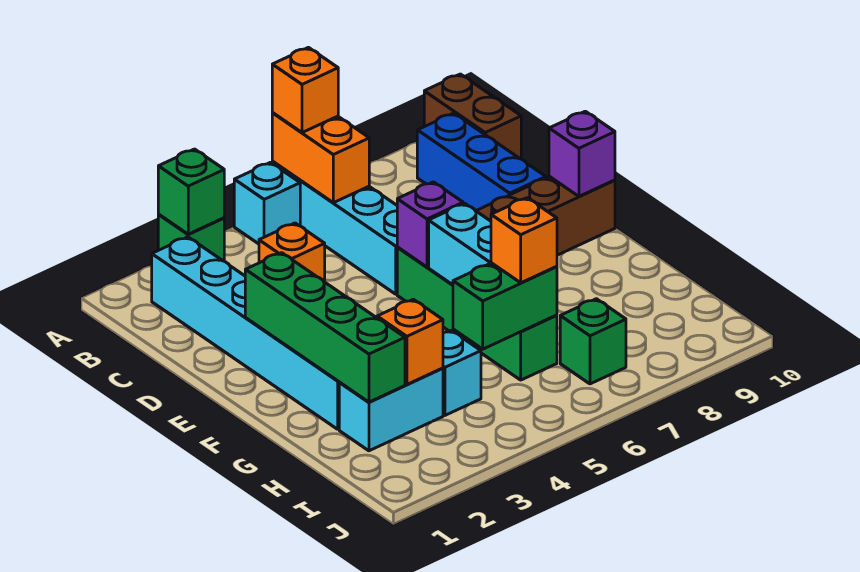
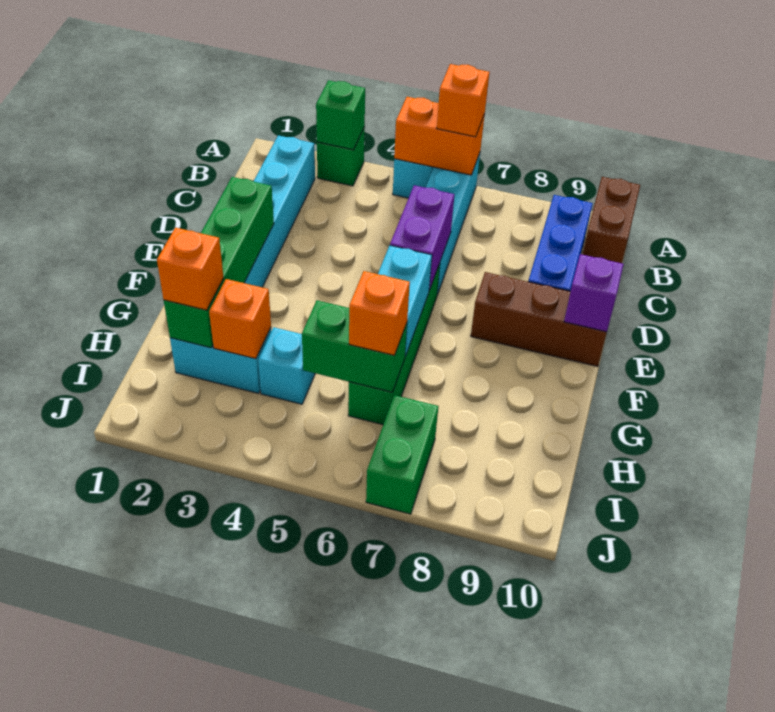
orange 1x2 brick [272,113,369,203] -> orange 1x2 brick turned to [394,97,485,175]
orange 1x1 brick [259,223,325,282] -> orange 1x1 brick moved to [157,228,224,310]
purple 1x1 brick [397,182,463,267] -> purple 1x2 brick [390,185,455,290]
green 1x1 brick [560,299,626,384] -> green 1x2 brick [366,395,438,514]

